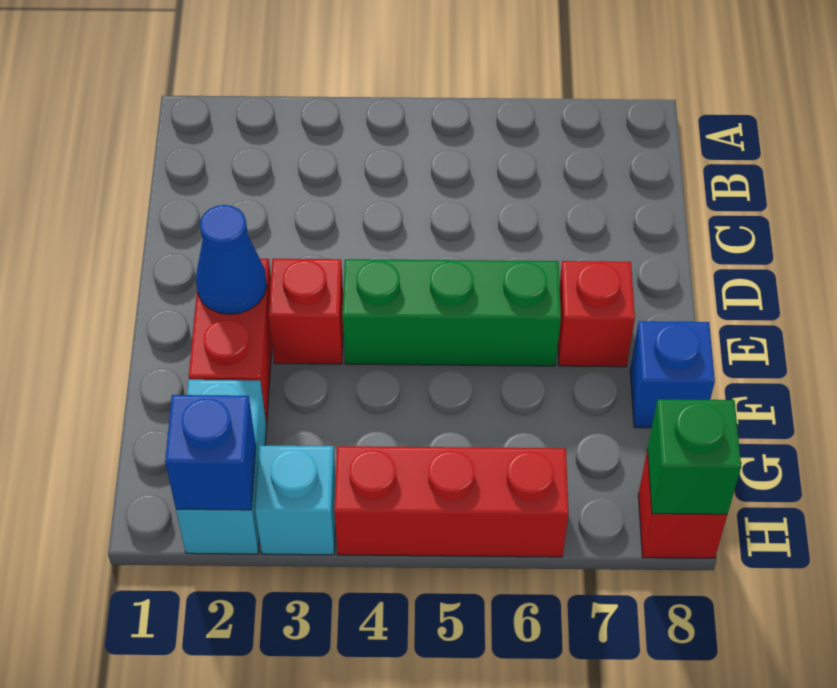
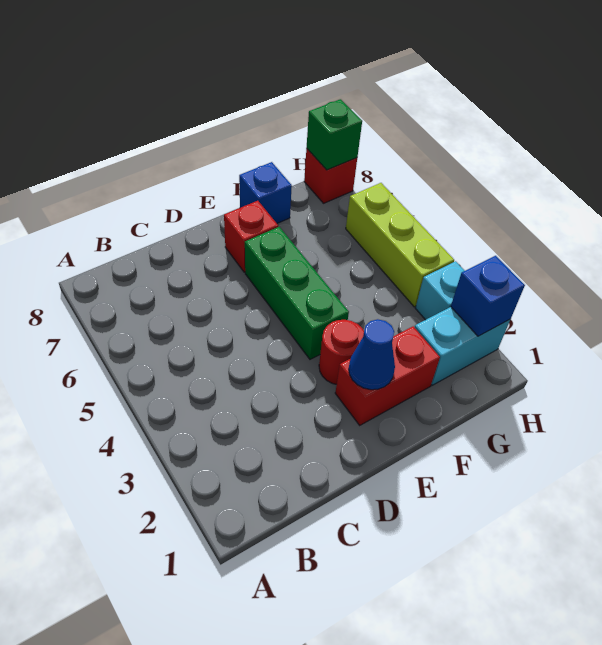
red 1x1 brick [269,259,343,364] -> red 1x1 round brick [319,320,364,384]
red 1x3 brick [334,446,569,557] -> lime 1x3 brick [346,183,454,307]

